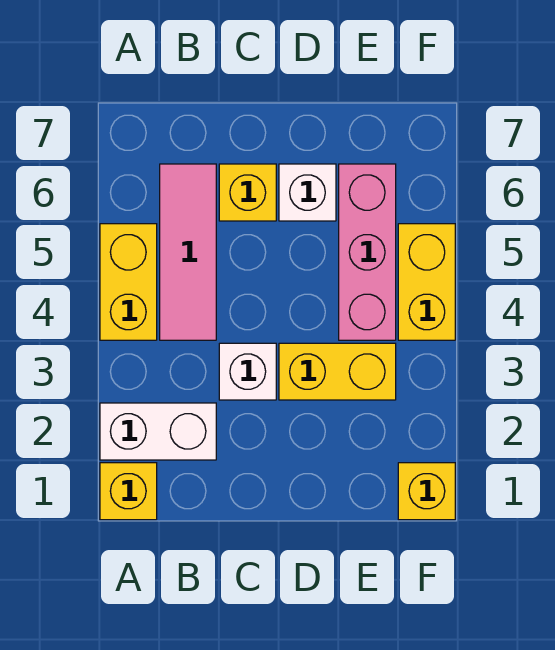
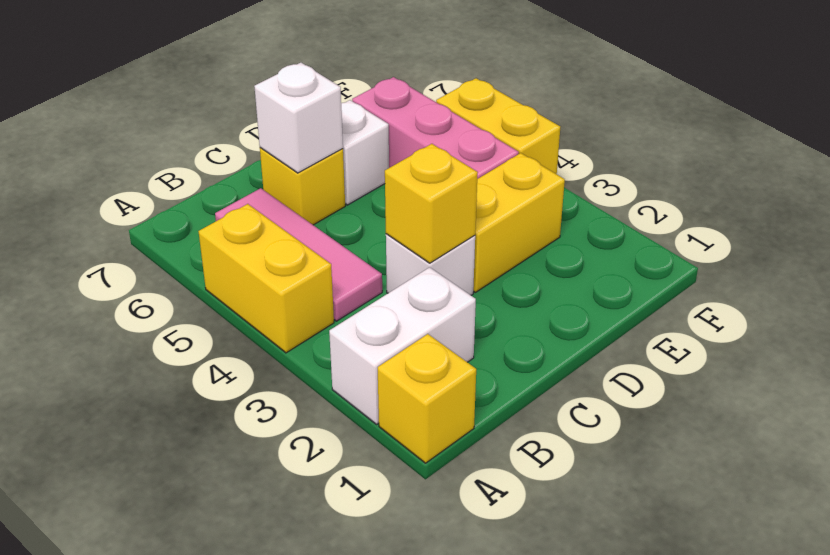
none -> white 1x1 brick [254,63,343,173]
yellow 1x1 brick [398,463,455,520] -> yellow 1x1 brick moved to [385,144,478,263]

